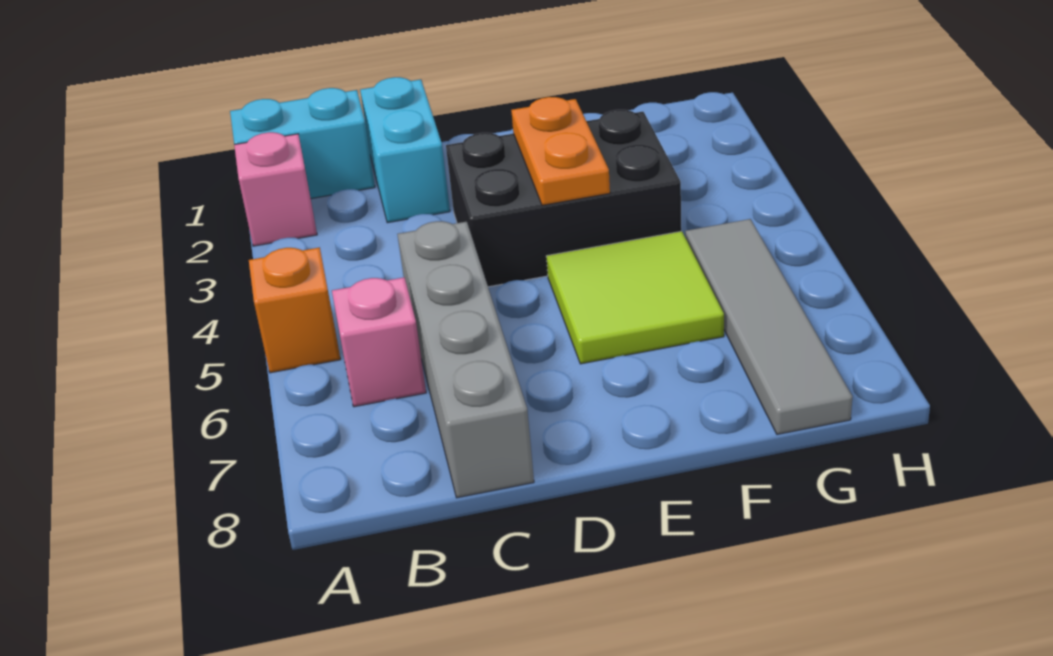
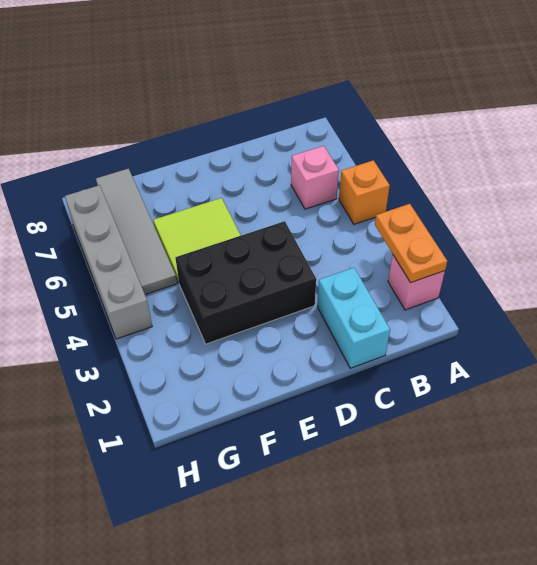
cyan 1x2 brick [230,88,375,199] -> none
grey 1x4 brick [397,221,534,498] -> grey 1x4 brick moved to [65,185,152,339]
orange 1x2 plate [511,97,610,205] -> orange 1x2 plate moved to [375,204,447,283]

